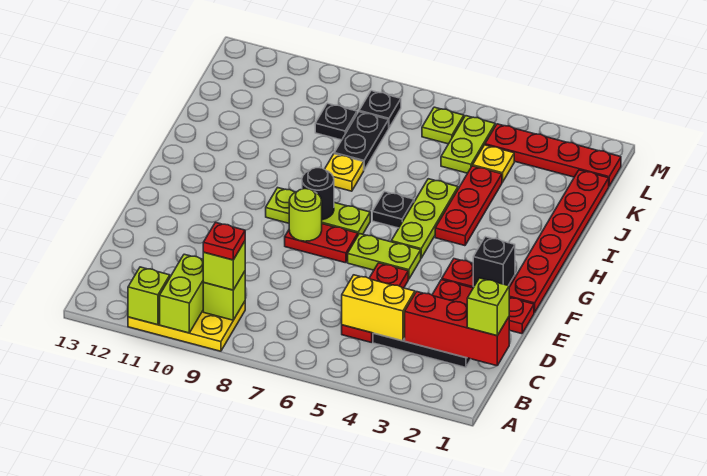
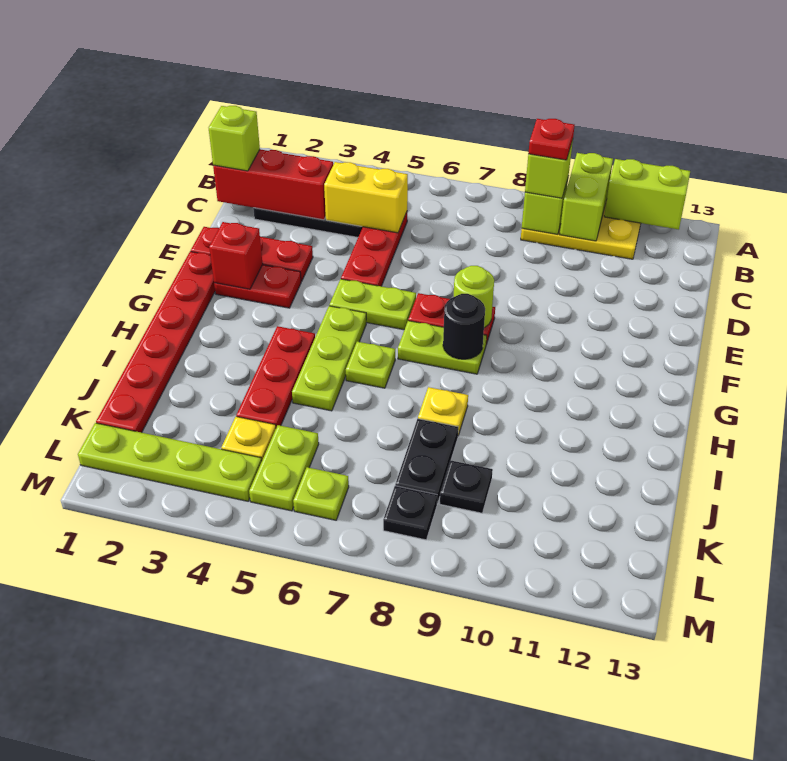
lime 1x1 brick [128,267,170,325] -> lime 1x2 brick [604,159,690,230]
black 1x1 brick [473,237,515,287] -> red 1x1 brick [209,222,263,289]
lime 1x3 plate [266,188,370,235] -> lime 1x2 plate [398,321,487,374]
black 1x1 plate [372,191,414,228] -> lime 1x1 plate [346,342,395,388]
red 1x4 plate [485,124,621,186] -> lime 1x4 plate [78,423,262,501]

